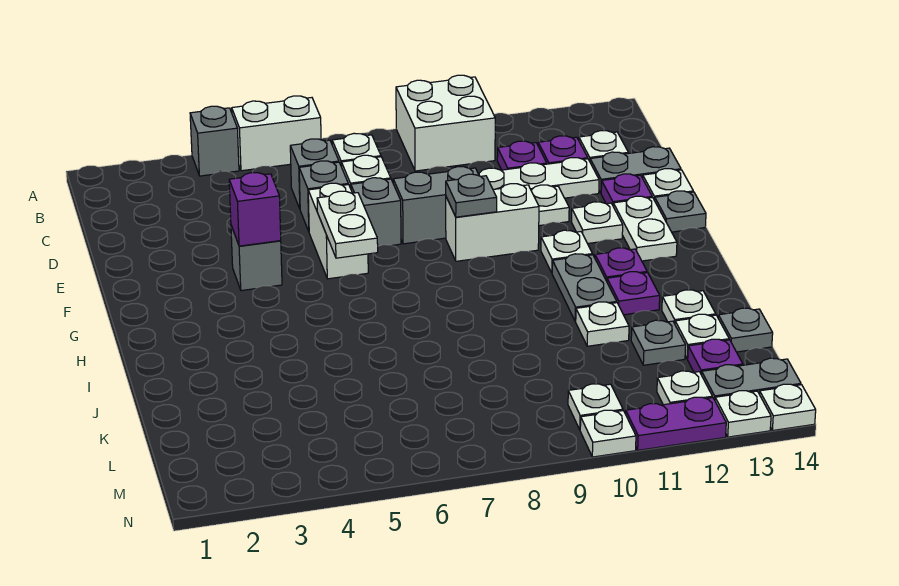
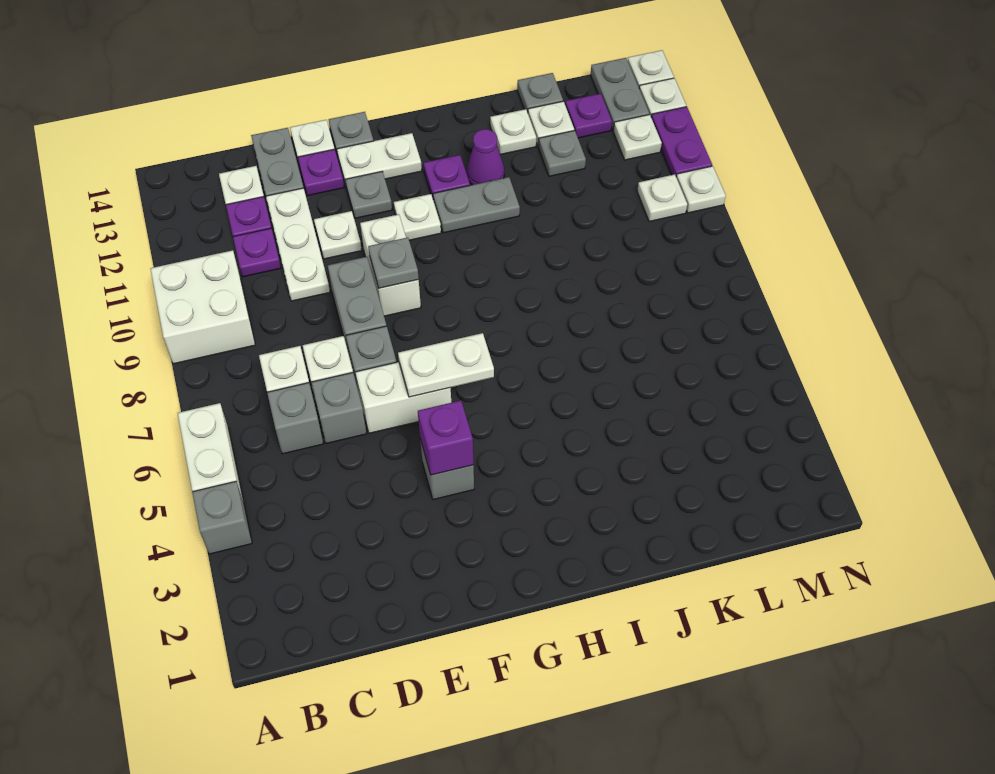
white 1x1 plate [572,202,623,244] -> grey 1x1 plate [345,172,392,218]
purple 1x1 plate [607,272,660,315] -> purple 1x1 cone [467,129,504,185]
white 1x1 plate [575,302,629,346] -> none

